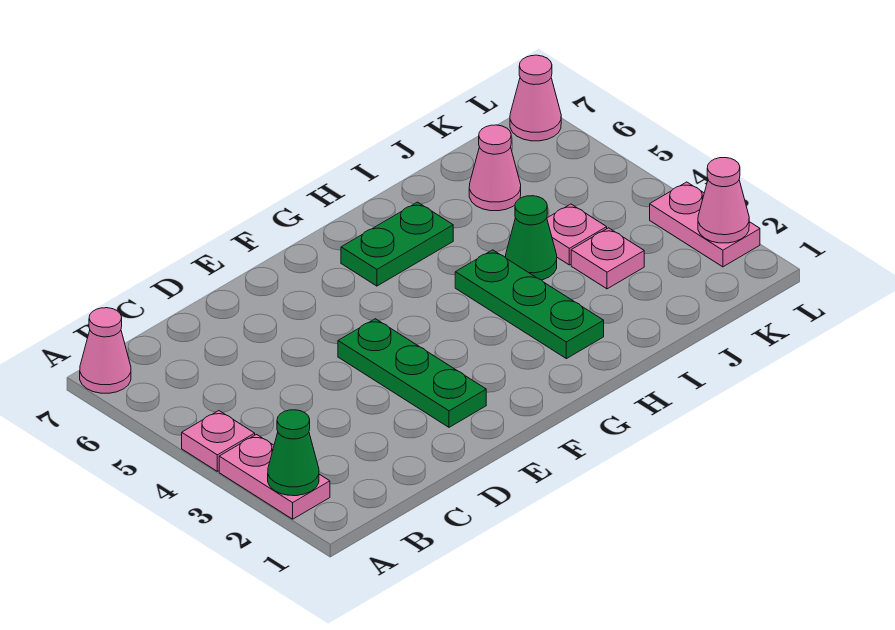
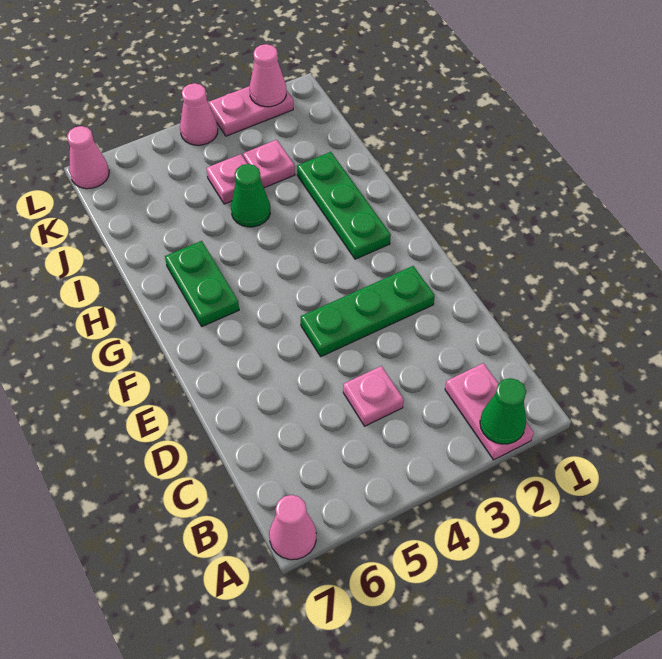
pink 1x2 plate [219,435,330,519] -> pink 1x2 plate turned to [445,363,534,460]
pink 1x1 plate [182,411,255,471] -> pink 1x1 plate moved to [343,366,404,426]
green 1x3 plate [455,250,604,359] -> green 1x3 plate turned to [297,152,391,259]
pink 1x1 cone [469,125,521,211] -> pink 1x1 cone moved to [180,83,218,145]

